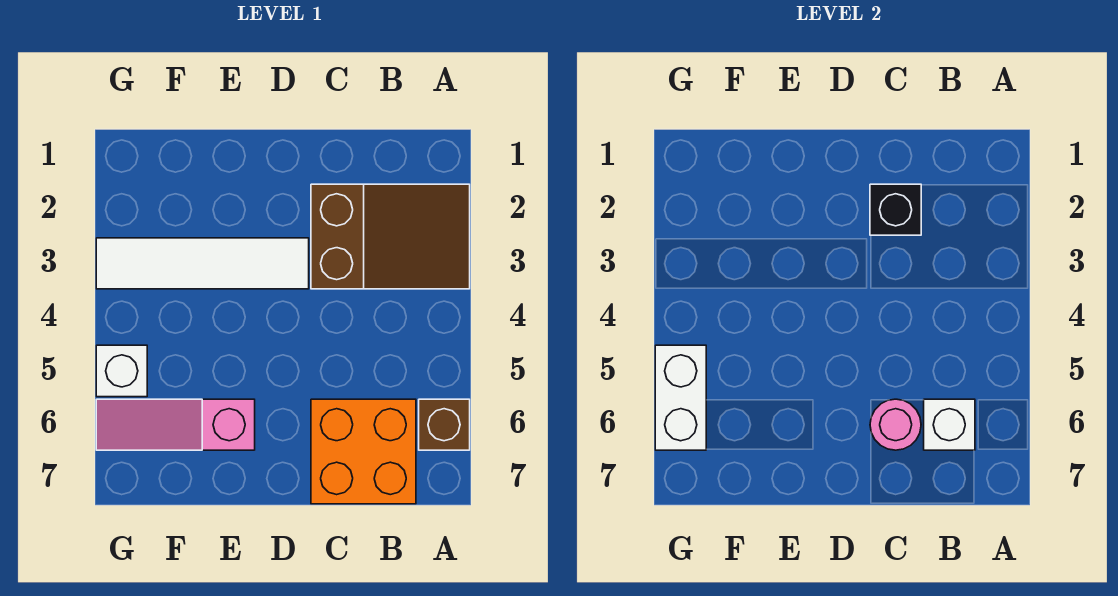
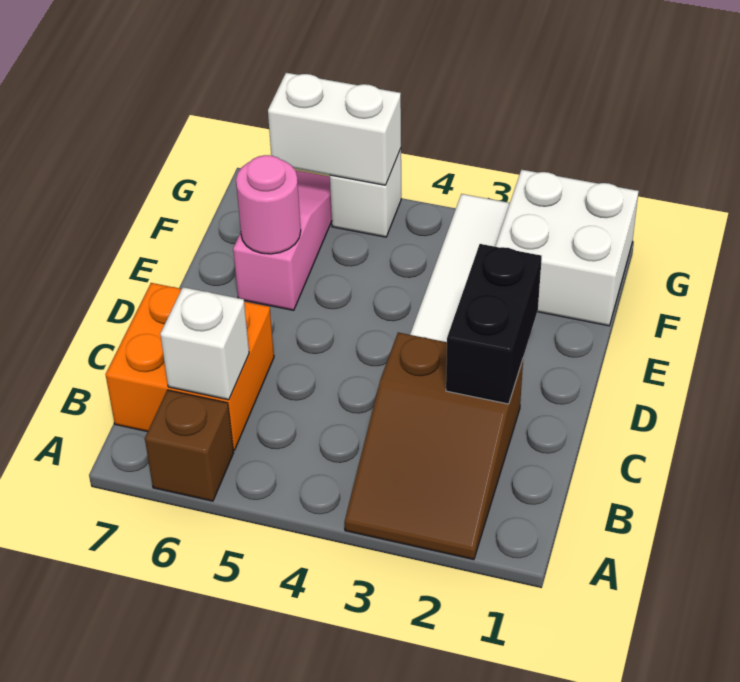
black 1x1 brick [870,184,921,235] -> black 1x2 brick [446,244,542,404]
pink 1x1 round brick [870,399,921,450] -> pink 1x1 round brick moved to [236,155,301,254]
none -> white 2x2 brick [495,170,639,326]

